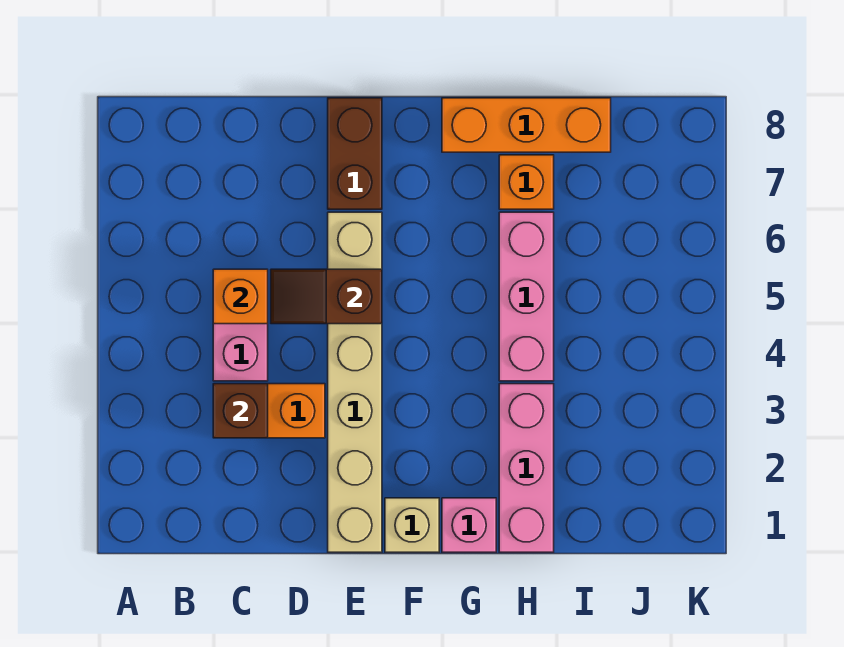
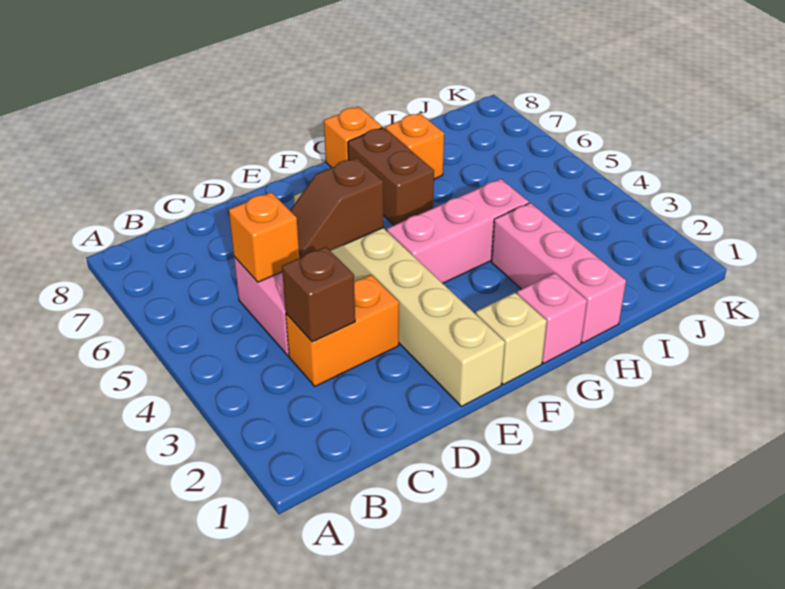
brown 1x2 brick [328,98,382,209] -> brown 1x2 brick moved to [348,127,434,225]
orange 1x3 brick [442,98,611,152] -> orange 1x1 brick [324,107,382,168]
pink 1x3 brick [499,212,554,381] -> pink 1x3 brick turned to [387,179,529,283]

